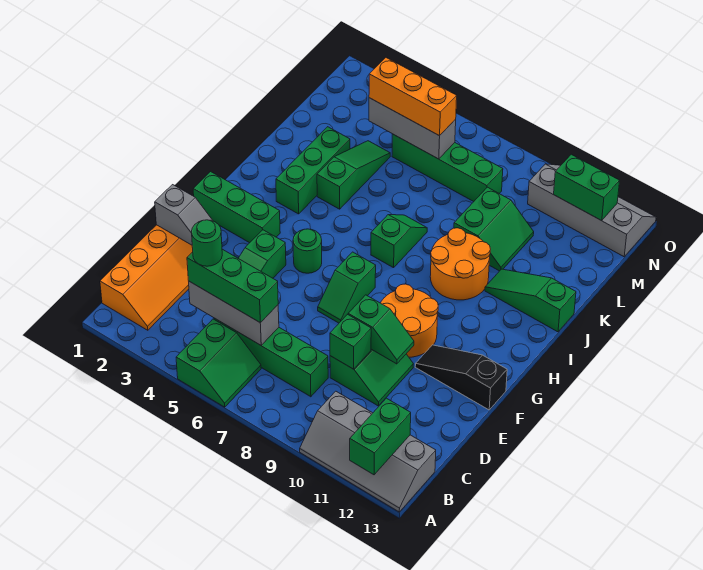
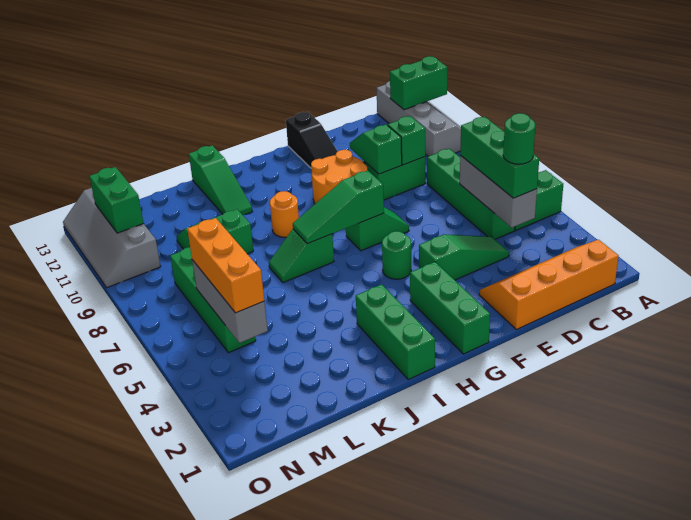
grey 1x2 slope [155,185,213,245] -> none
green 1x3 brick [276,127,350,214] -> green 1x3 brick turned to [356,284,435,380]
orange 2x2 round brick [430,228,490,300] -> orange 1x1 round brick [270,191,299,237]
green 1x3 slope [317,141,390,209] -> green 1x3 slope moved to [293,170,384,244]

